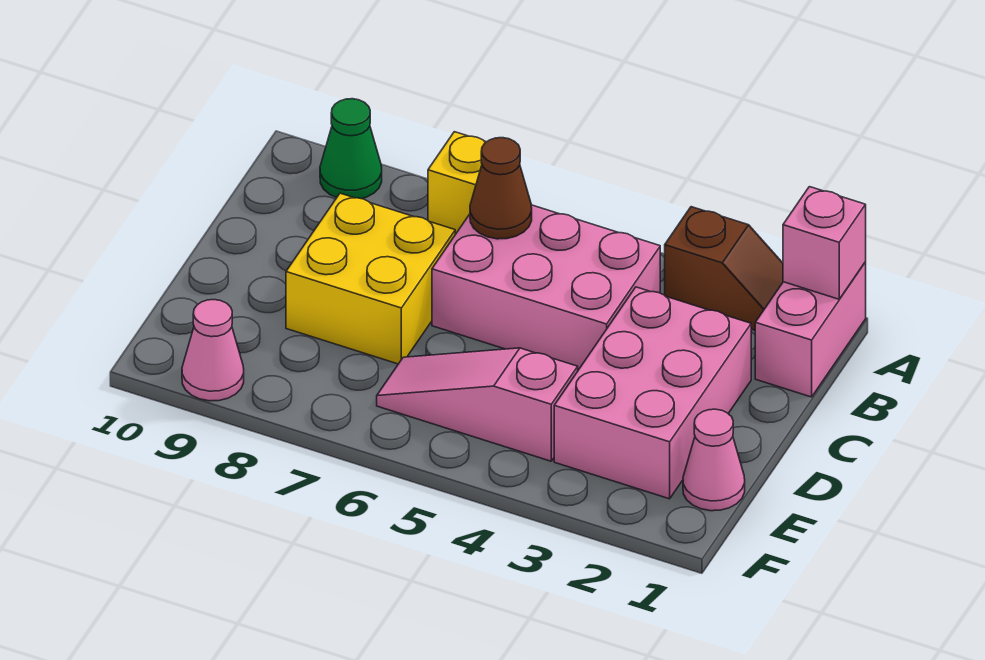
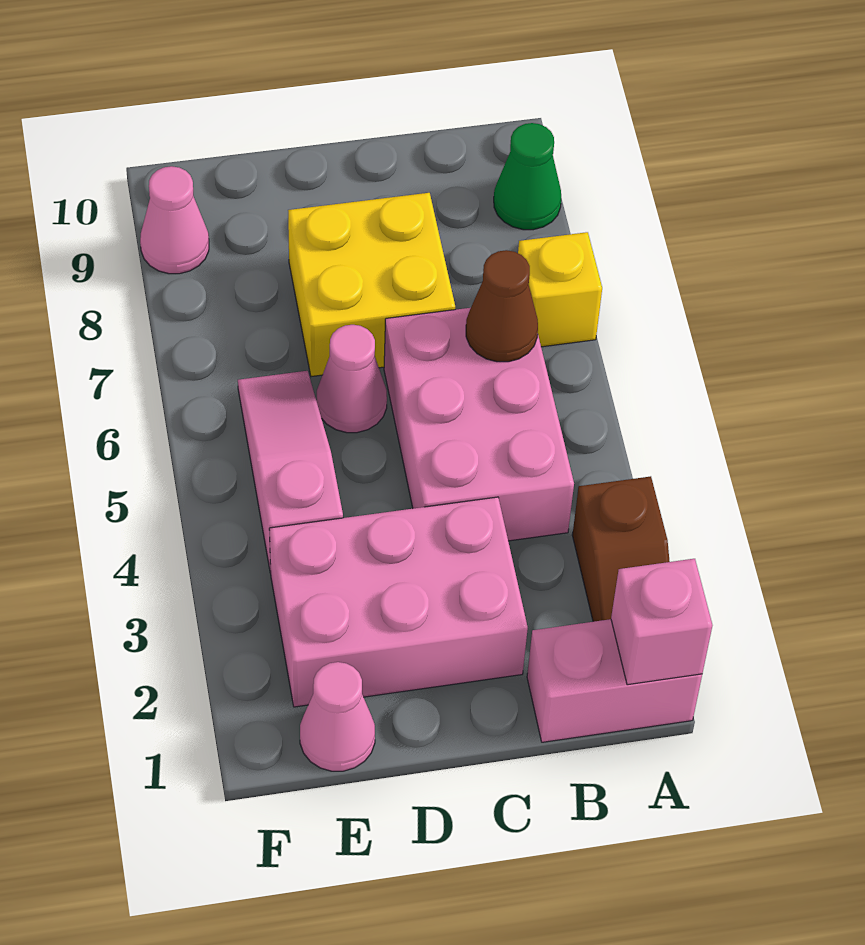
none -> pink 1x1 cone [317,325,387,433]

